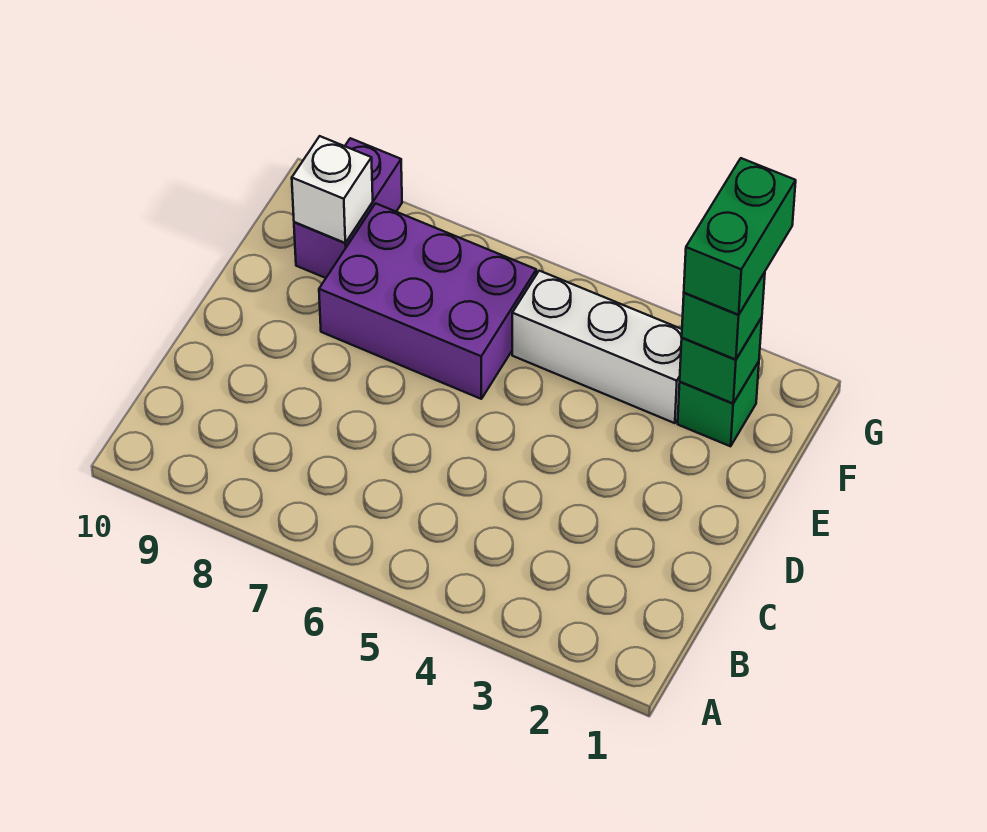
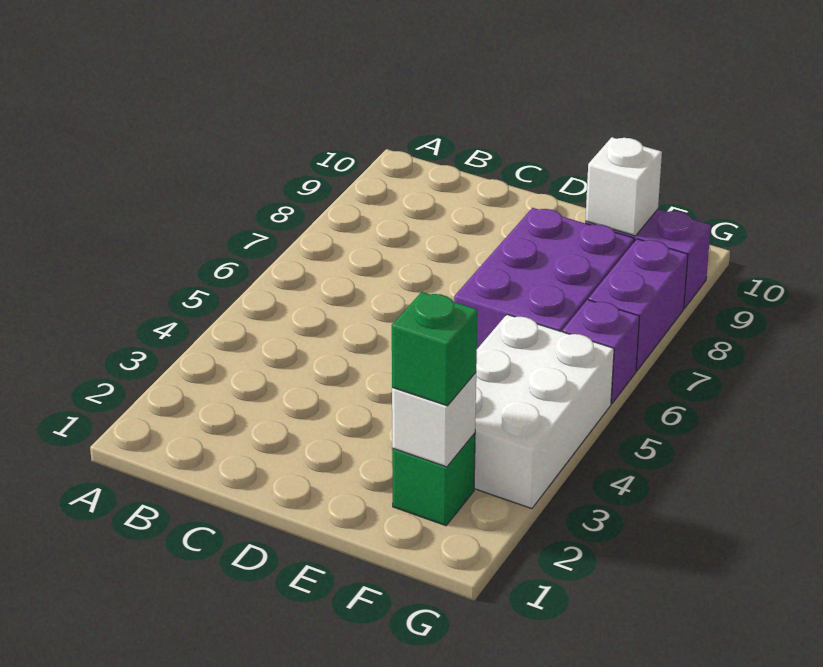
green 1x1 brick [680,317,762,403] -> white 1x1 brick [392,373,476,467]
green 1x2 brick [684,158,796,315] -> none
white 1x3 brick [512,271,682,423] -> white 2x3 brick [474,315,614,509]
none -> purple 1x1 brick [563,300,639,404]
none -> purple 1x2 brick [588,239,688,371]

